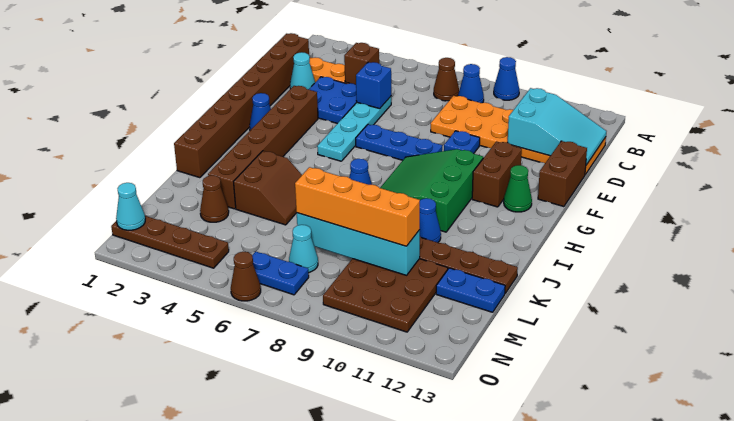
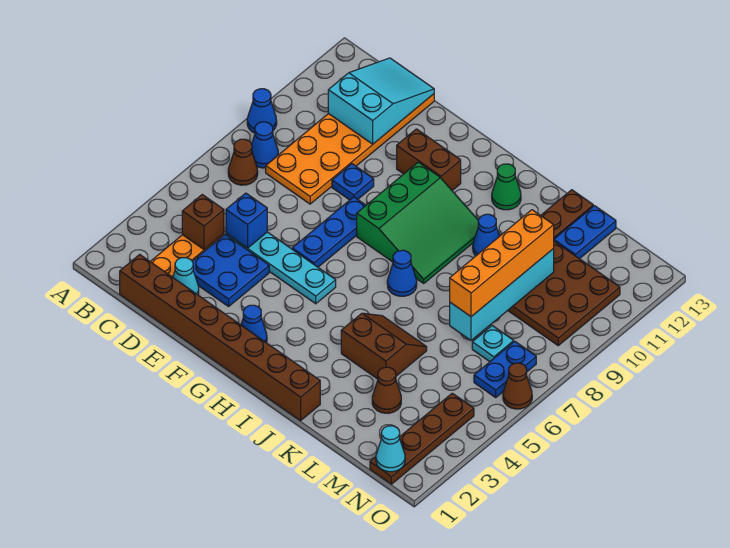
brown 1x2 brick [538,141,587,207] -> none
brown 1x6 brick [208,86,318,209] -> none
green 3x3 slope [380,149,483,232] -> green 3x3 slope turned to [357,162,478,283]
green 1x1 cone [504,165,532,212] -> green 1x1 cone moved to [492,164,521,210]
cyan 1x1 cone [289,225,318,273] -> cyan 1x1 plate [472,326,514,362]

